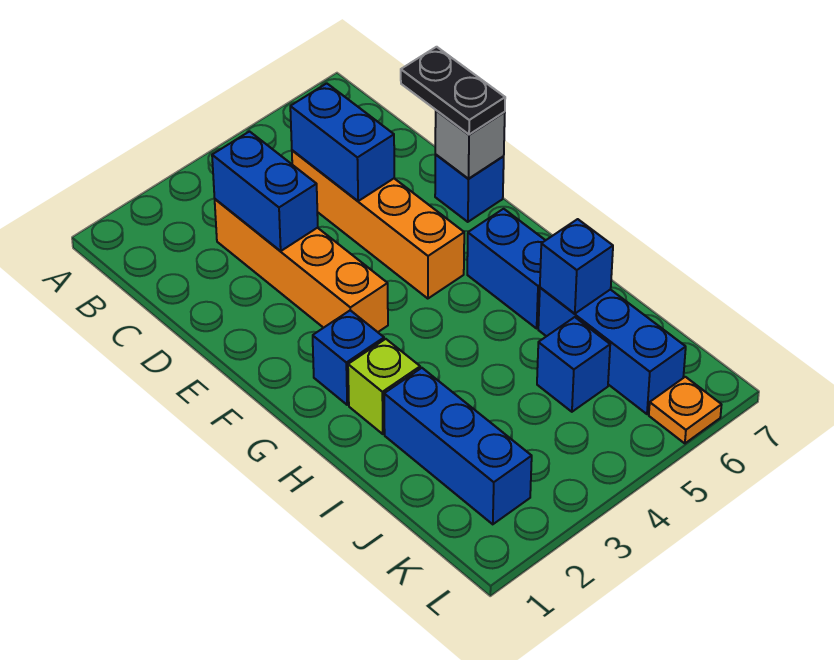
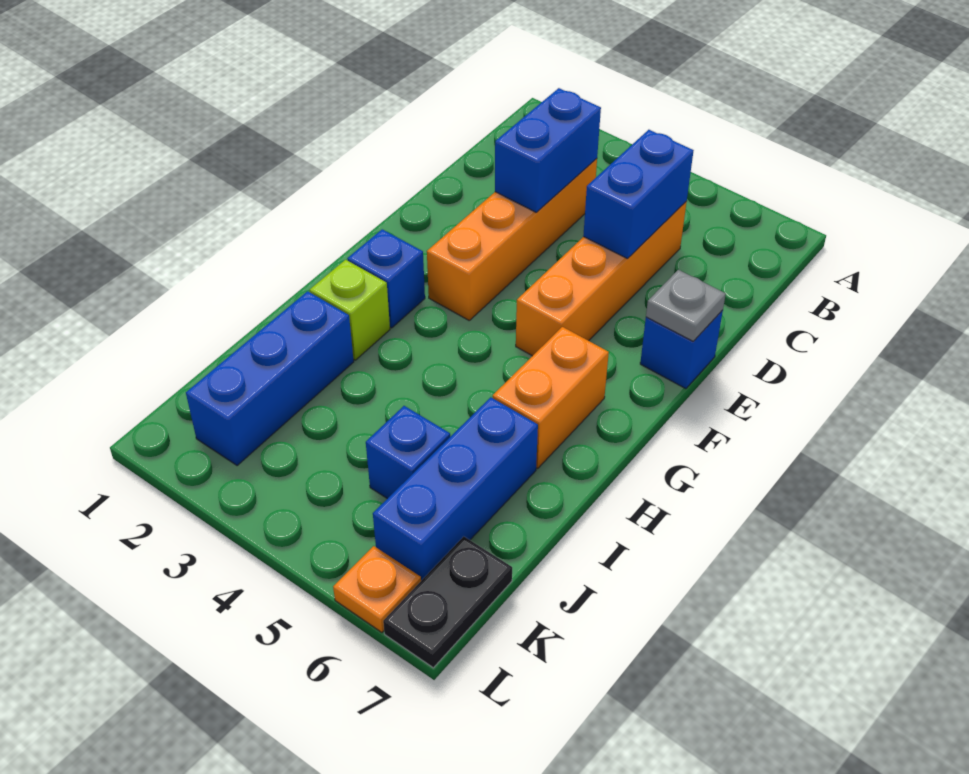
black 1x2 plate [401,47,505,134] -> black 1x2 plate moved to [383,536,512,668]
grey 1x1 brick [435,110,505,179] -> grey 1x1 plate [646,270,726,341]
blue 1x2 brick [467,209,545,328] -> orange 1x2 brick [493,327,609,468]
blue 1x1 brick [540,219,613,314] -> none

